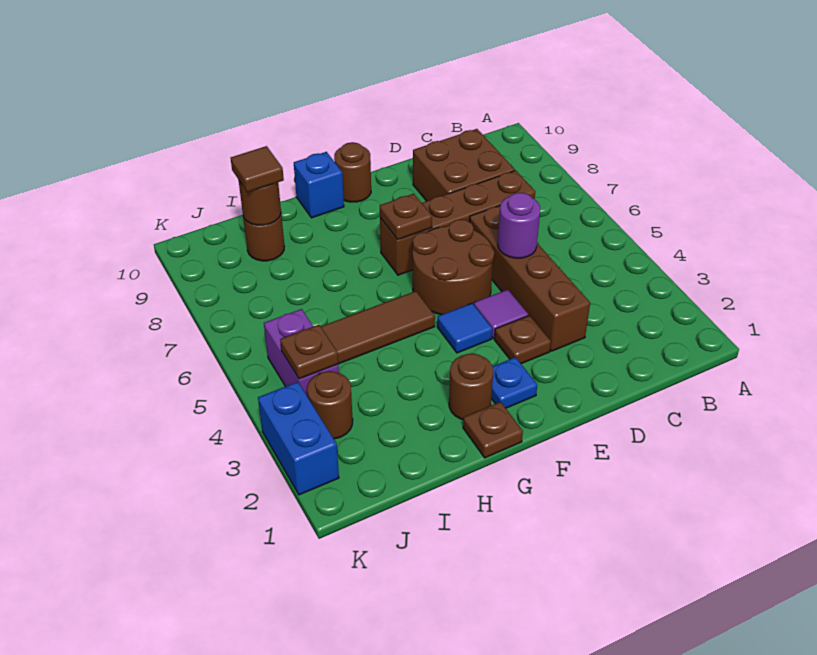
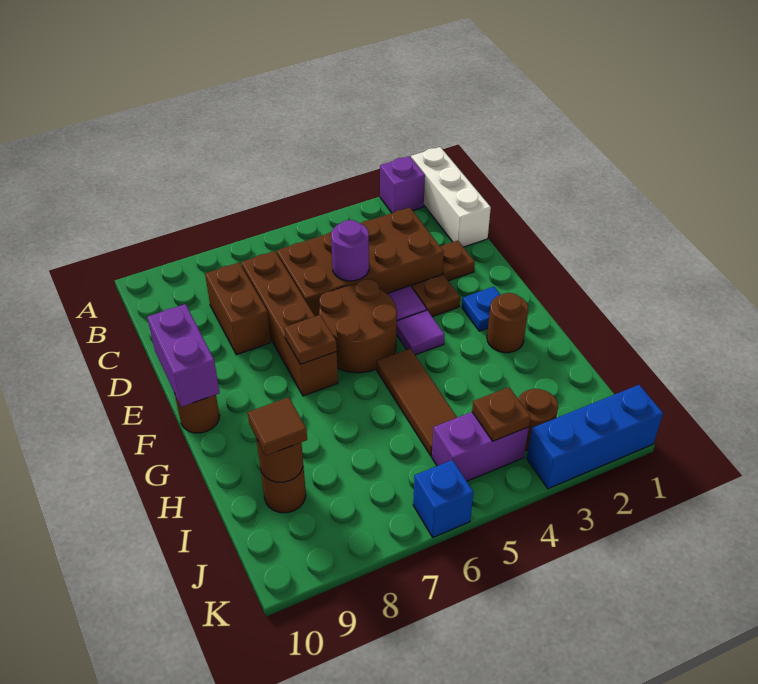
none -> white 1x3 brick [411,147,491,247]
none -> purple 1x1 brick [380,156,425,213]
brown 2x2 brick [413,129,515,201] -> brown 1x2 brick [205,263,271,355]
brown 1x4 brick [469,205,590,351] -> brown 2x4 brick [277,208,444,316]
none -> purple 1x2 brick [147,304,220,407]
blue 1x1 tile [437,303,492,353] -> purple 1x1 tile [397,310,445,355]
brown 1x1 plate [463,402,523,458] -> brown 1x1 plate moved to [440,241,475,281]
blue 1x1 brick [294,152,344,218] -> blue 1x1 brick moved to [413,460,473,537]
blue 1x2 brick [258,382,339,495] -> blue 1x3 brick [527,385,663,489]

